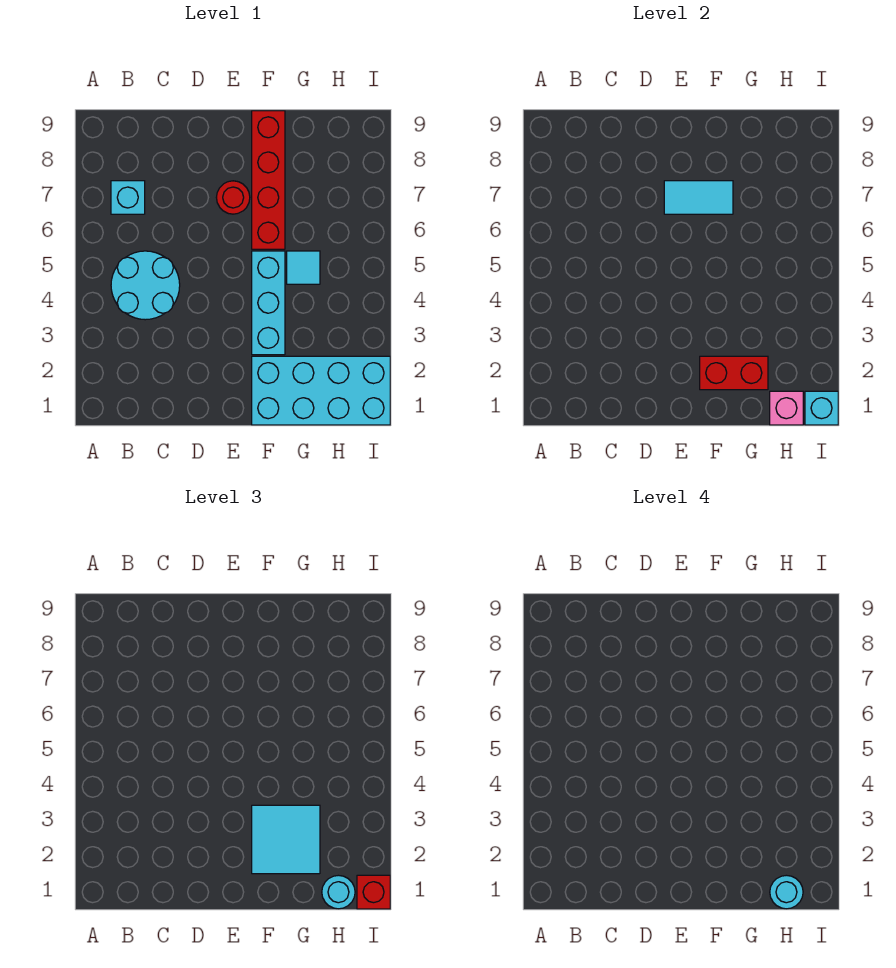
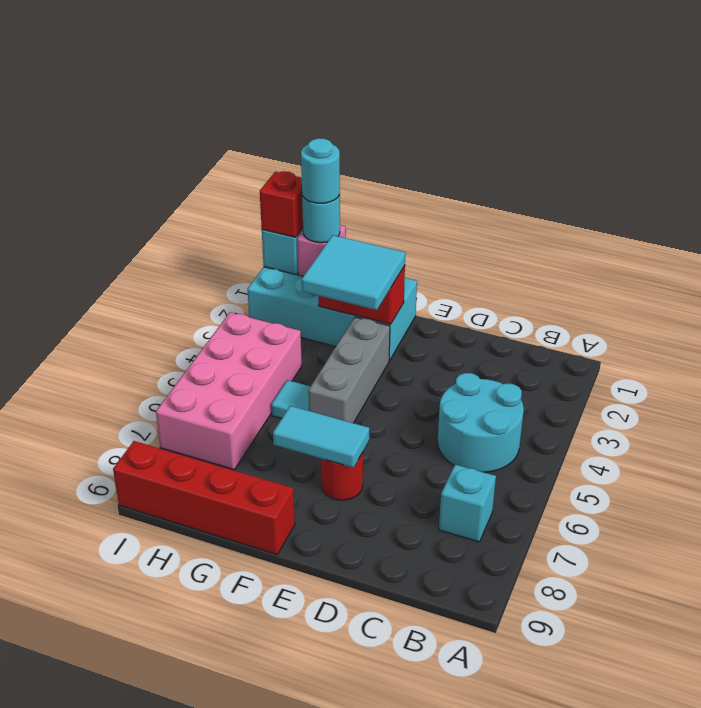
cyan 1x3 brick [252,251,285,355] -> grey 1x3 brick [308,317,390,423]
red 1x4 brick [252,111,285,249] -> red 1x4 brick turned to [113,441,295,555]
none -> pink 2x4 brick [156,312,302,470]

